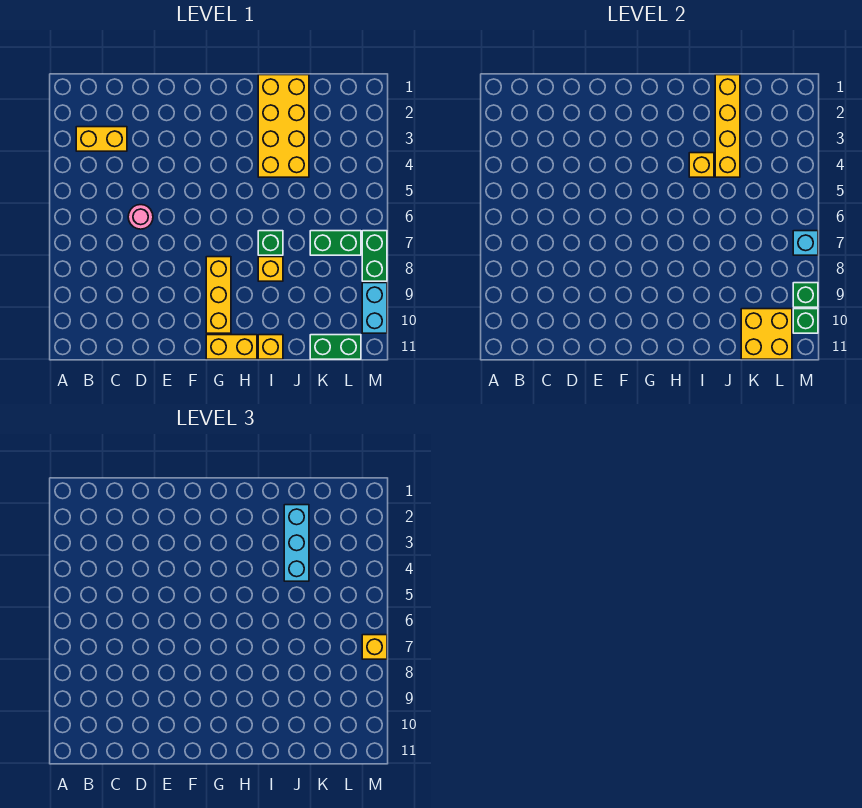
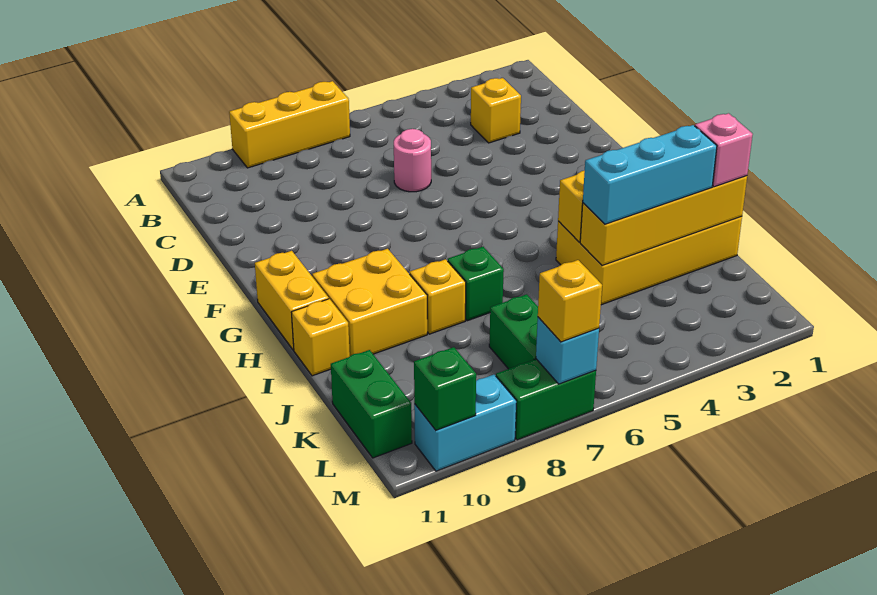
yellow 1x2 brick [76,127,127,151] -> yellow 1x1 brick [471,78,521,143]
yellow 1x3 brick [206,257,231,333] -> yellow 1x3 brick moved to [229,81,350,168]
none -> pink 1x1 brick [695,113,753,187]
yellow 2x2 brick [741,309,792,359] -> yellow 2x2 brick moved to [312,249,427,356]
green 1x1 brick [793,283,818,307] -> none

